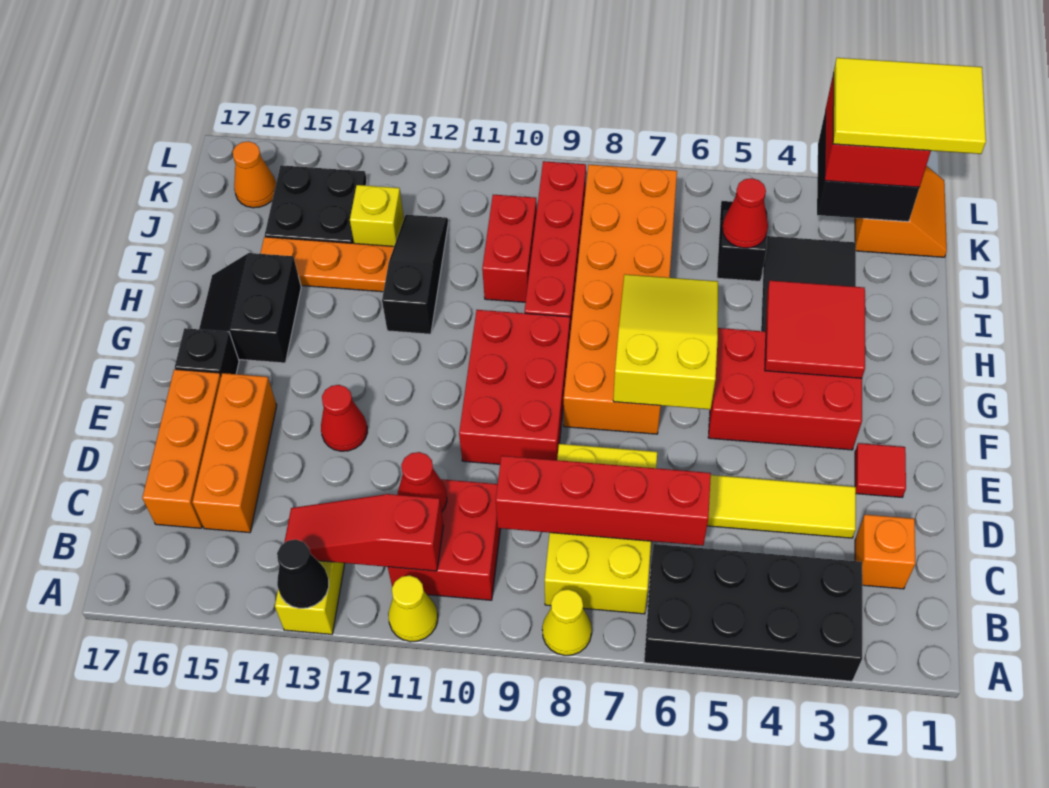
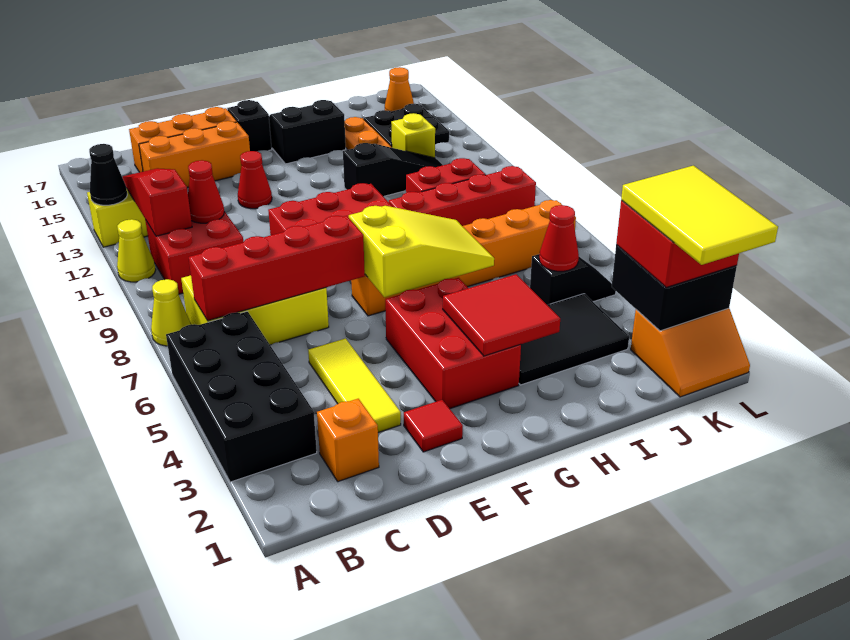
red 1x4 brick [496,456,711,546] -> red 1x4 brick turned to [189,216,365,321]
orange 2x6 brick [564,165,677,434] -> orange 1x6 brick [351,200,576,316]

